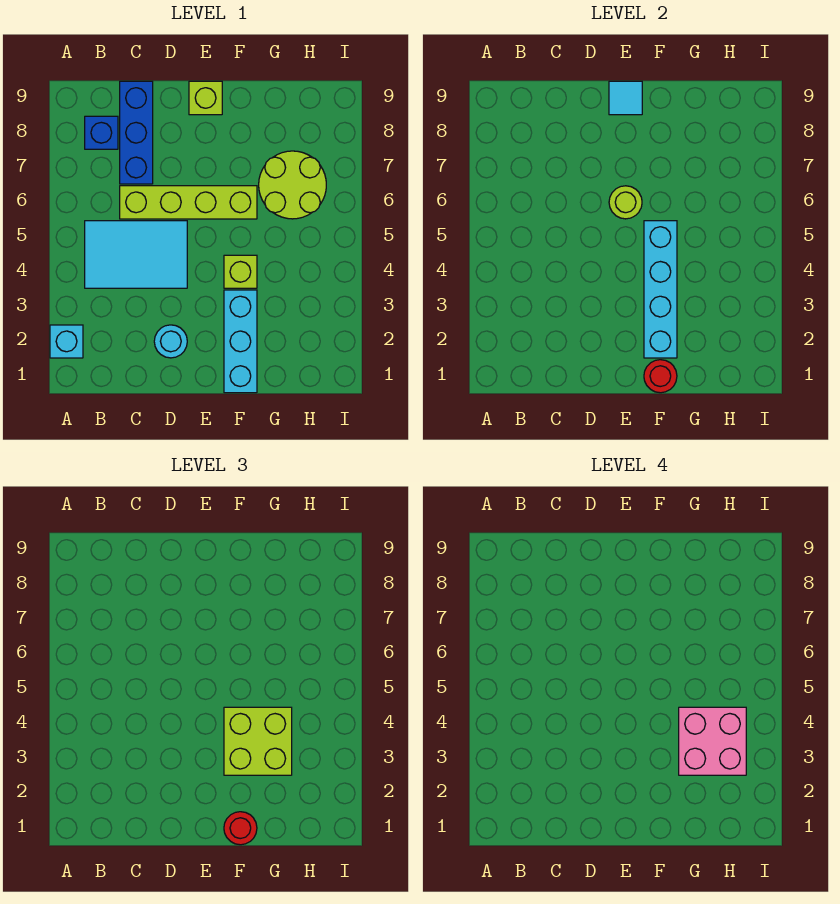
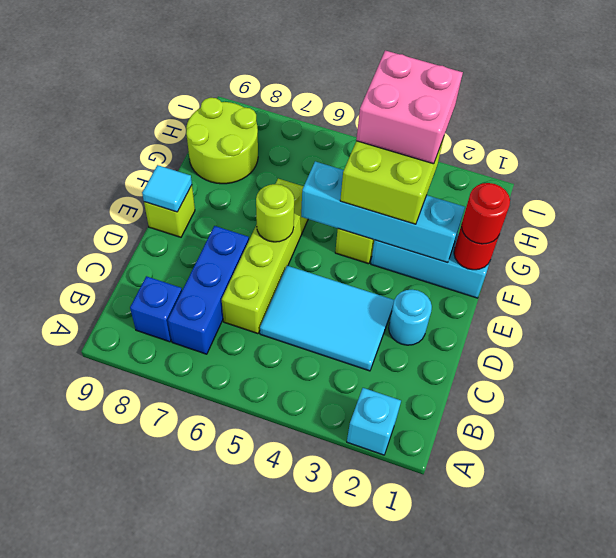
cyan 2x3 tile [85,221,187,288] -> cyan 2x3 tile turned to [260,266,394,371]
blue 1x3 brick [120,81,153,184] -> blue 1x3 brick turned to [168,226,249,354]
lime 2x2 round brick [259,151,326,219] -> lime 2x2 round brick moved to [186,98,258,184]

